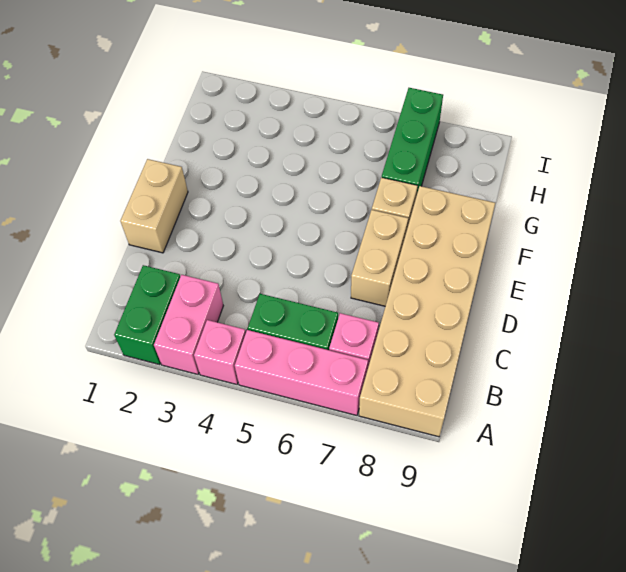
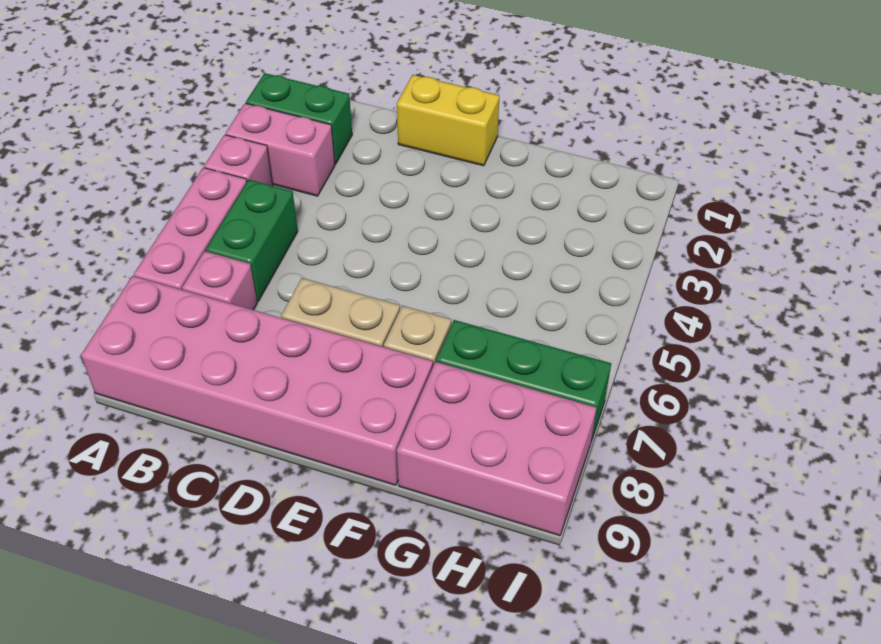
tan 2x6 brick [359,186,495,437] -> pink 2x6 brick [81,276,433,485]
tan 1x2 brick [120,159,188,253] -> yellow 1x2 brick [397,75,499,166]
none -> pink 2x3 brick [397,362,596,536]

